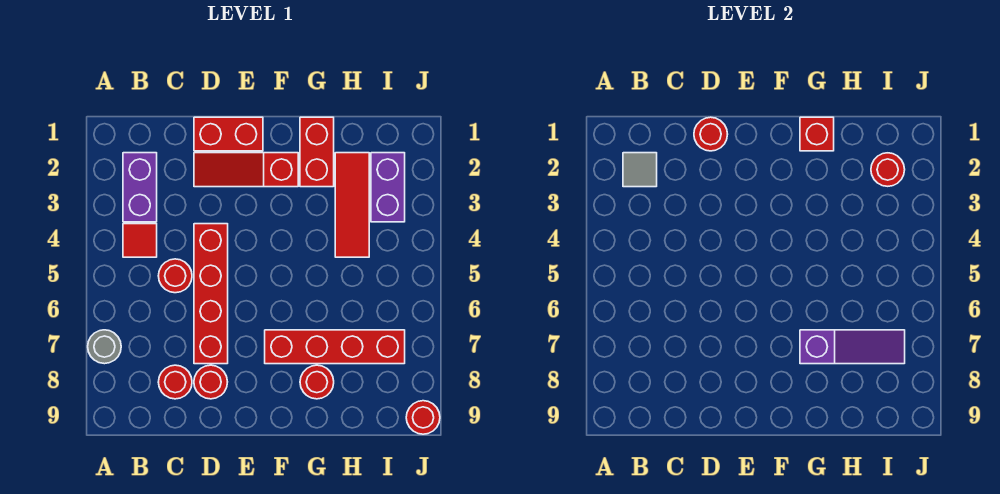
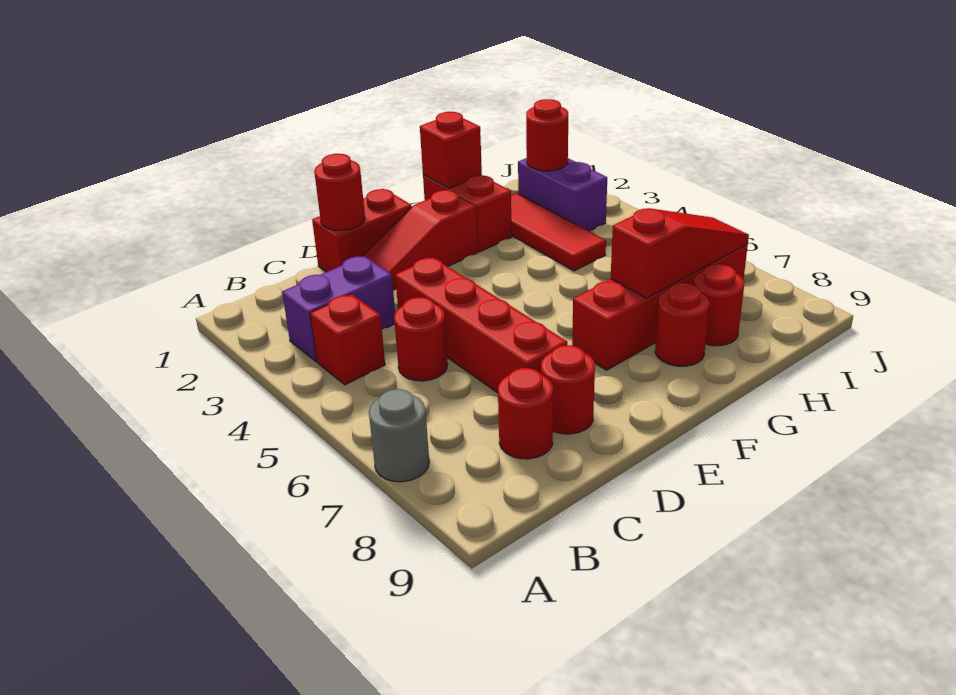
purple 1x2 brick [123,153,157,222] -> purple 1x2 brick turned to [282,256,395,362]
grey 1x1 tile [623,153,657,187] -> none
red 1x1 tile [123,224,157,257] -> red 1x1 brick [310,294,385,385]
purple 1x3 slope [800,330,905,364] -> red 1x3 slope [611,208,749,298]
red 1x1 round brick [406,401,440,434] -> red 1x1 round brick moved to [694,264,744,346]

